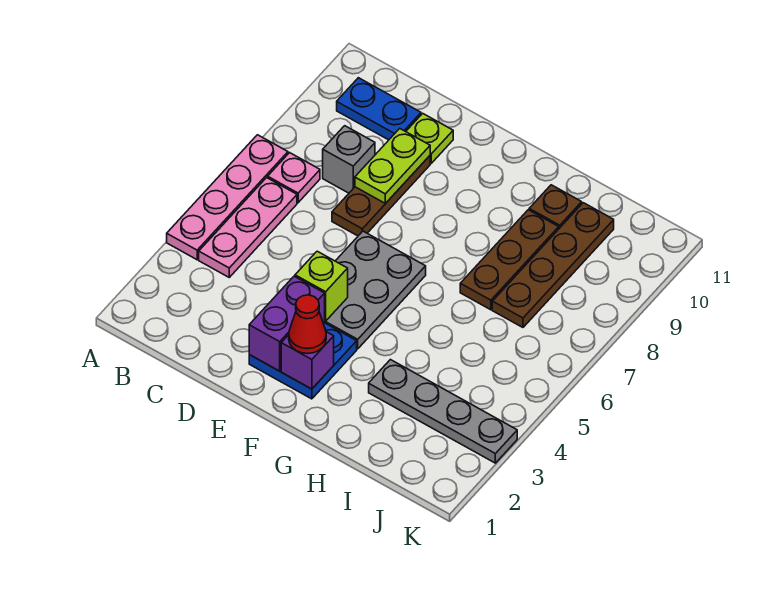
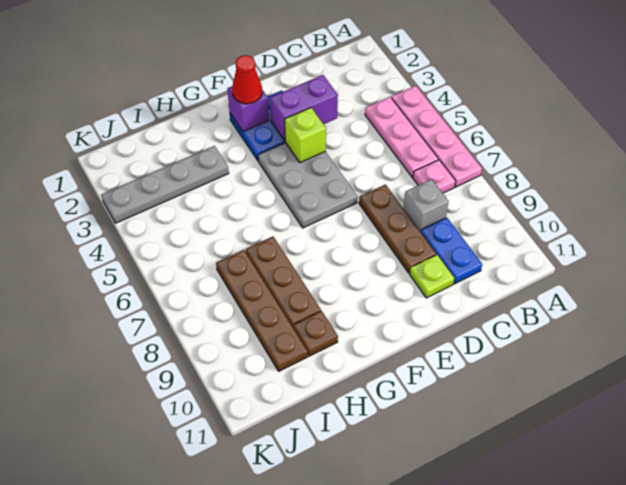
blue 1x2 plate [337,78,421,140] -> blue 1x2 plate turned to [421,218,482,284]
lime 1x2 plate [355,129,430,204] -> none
purple 1x2 brick [249,276,325,371] -> purple 1x2 brick turned to [270,75,338,141]

